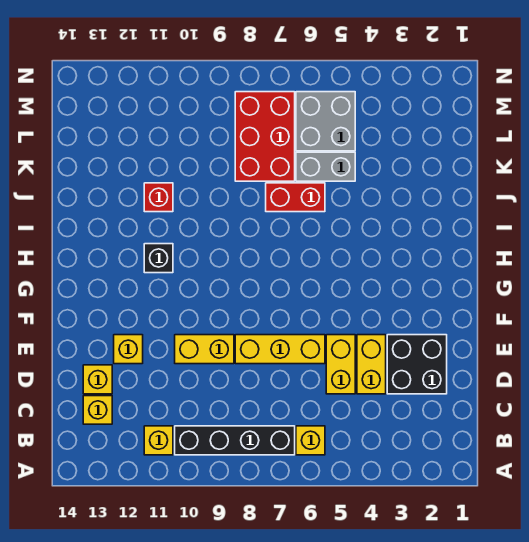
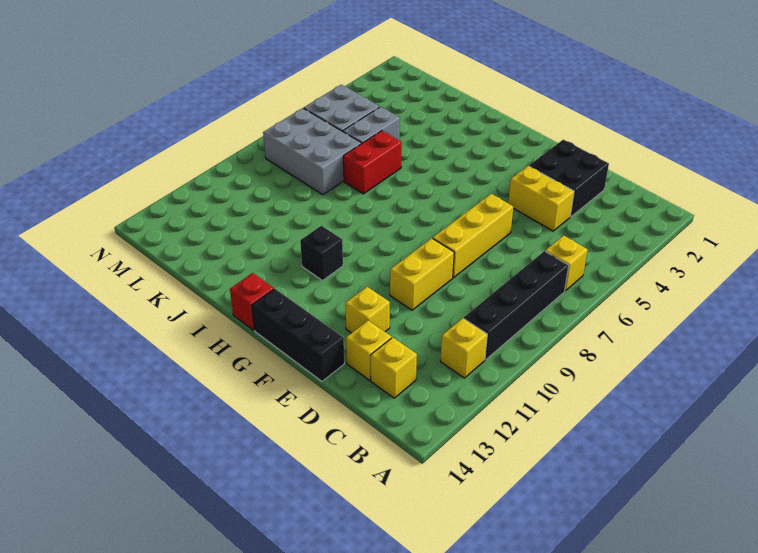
yellow 1x2 brick [326,335,355,394] -> none
none -> black 1x3 brick [252,289,344,381]
red 1x1 brick [144,183,173,212] -> red 1x1 brick moved to [230,273,274,330]
red 2x3 brick [235,92,295,181] -> grey 2x3 brick [263,108,361,195]

